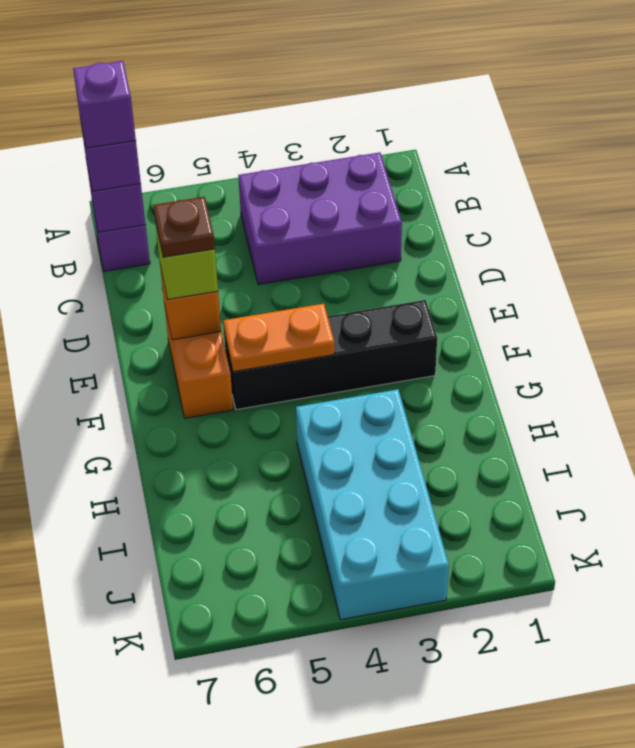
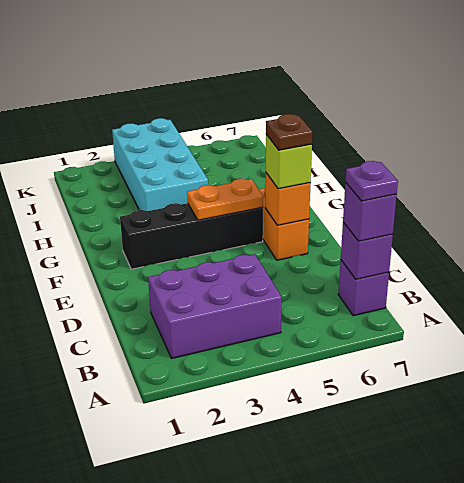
purple 1x1 brick [73,61,136,148] -> purple 1x1 plate [345,161,398,201]

